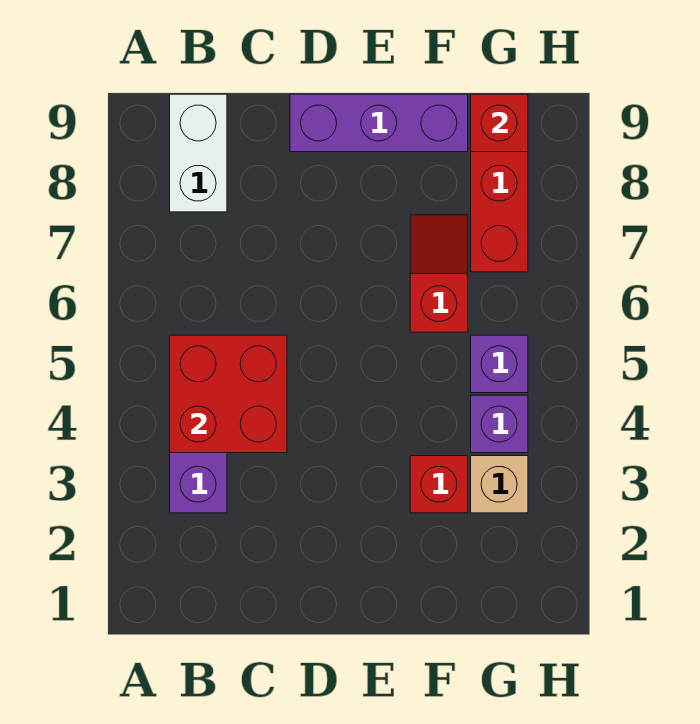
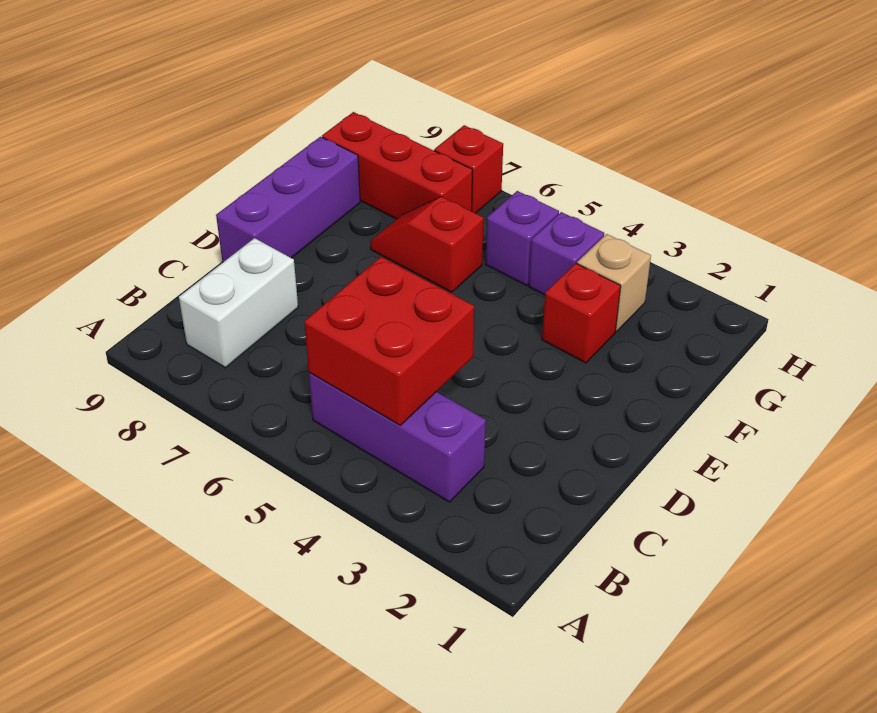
white 1x2 brick [170,94,227,212] -> white 1x2 brick turned to [179,238,298,368]
red 1x1 brick [471,94,528,152] -> red 1x1 brick moved to [434,125,503,213]

